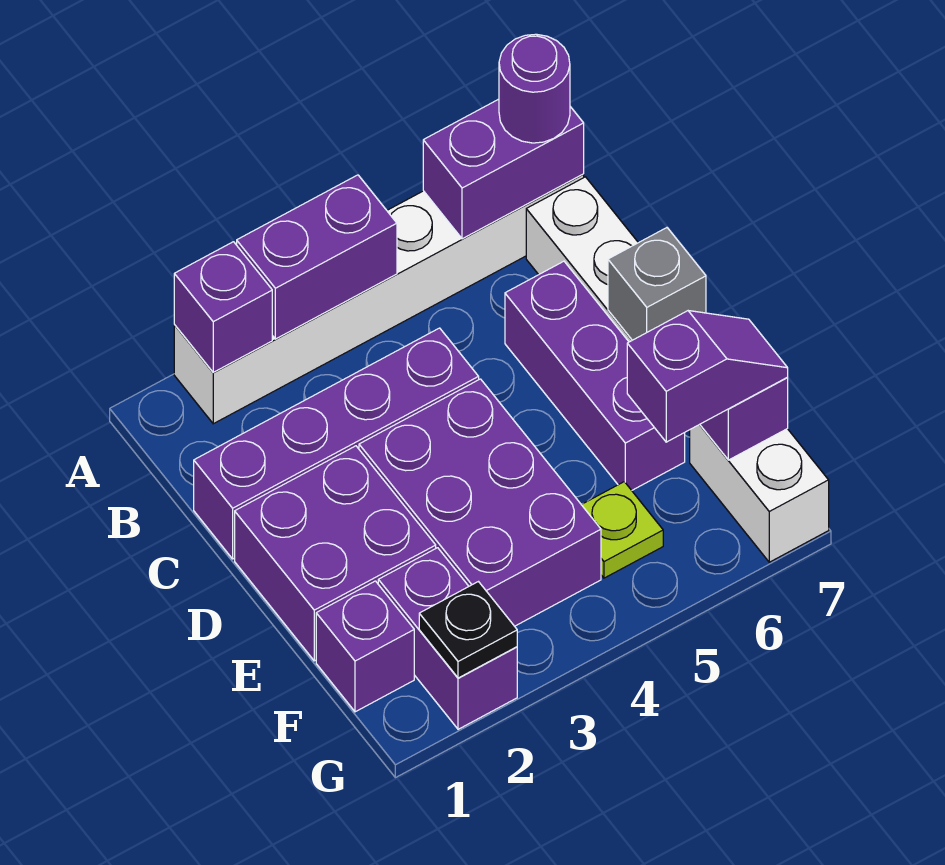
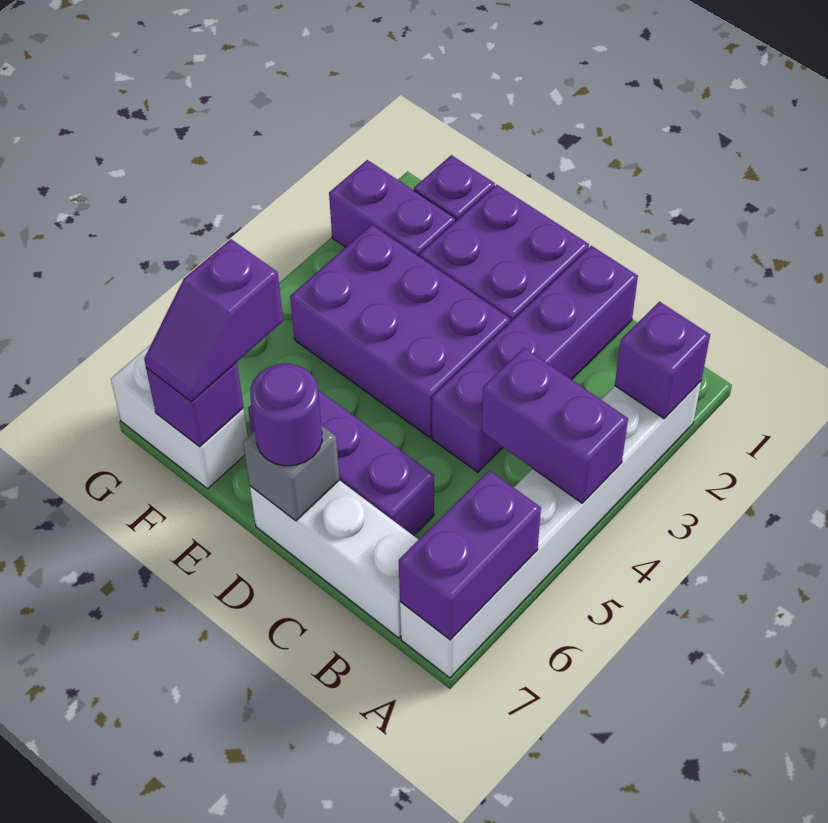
purple 1x2 brick [237,175,397,339] -> purple 1x2 brick turned to [482,348,628,503]
purple 1x1 round brick [499,34,570,143] -> purple 1x1 round brick moved to [250,364,322,466]
lime 1x1 plate [582,482,663,578] -> none
black 1x1 plate [419,582,517,678] -> none

